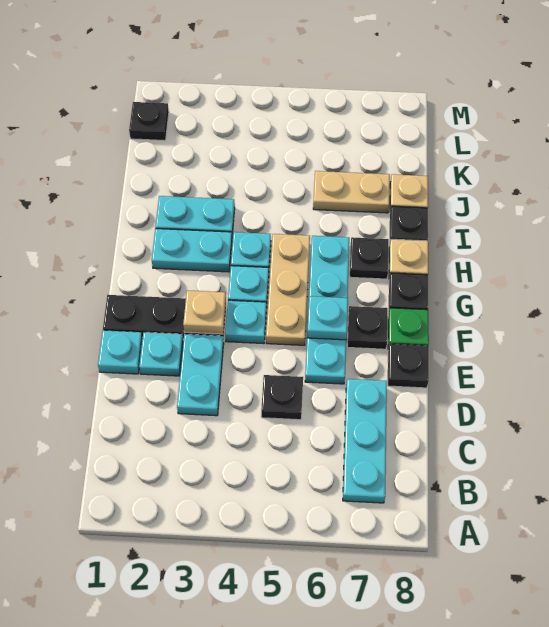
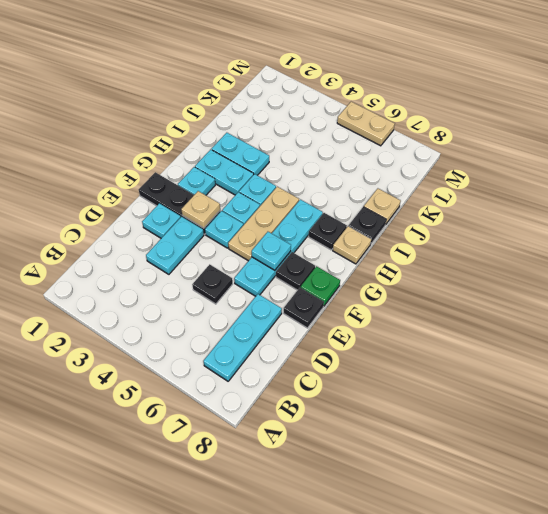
cyan 1x1 plate [98,330,143,374] -> cyan 1x1 plate moved to [178,167,215,195]
black 1x1 plate [389,273,428,310] -> none
tan 1x2 plate [313,171,390,213] -> tan 1x2 plate moved to [337,102,395,146]
black 1x1 plate [129,102,169,141] -> none

